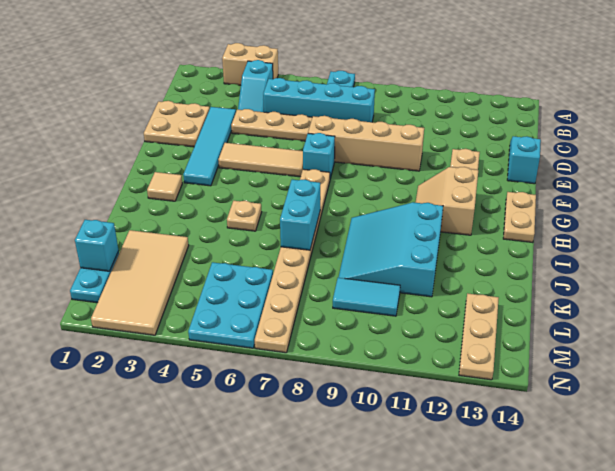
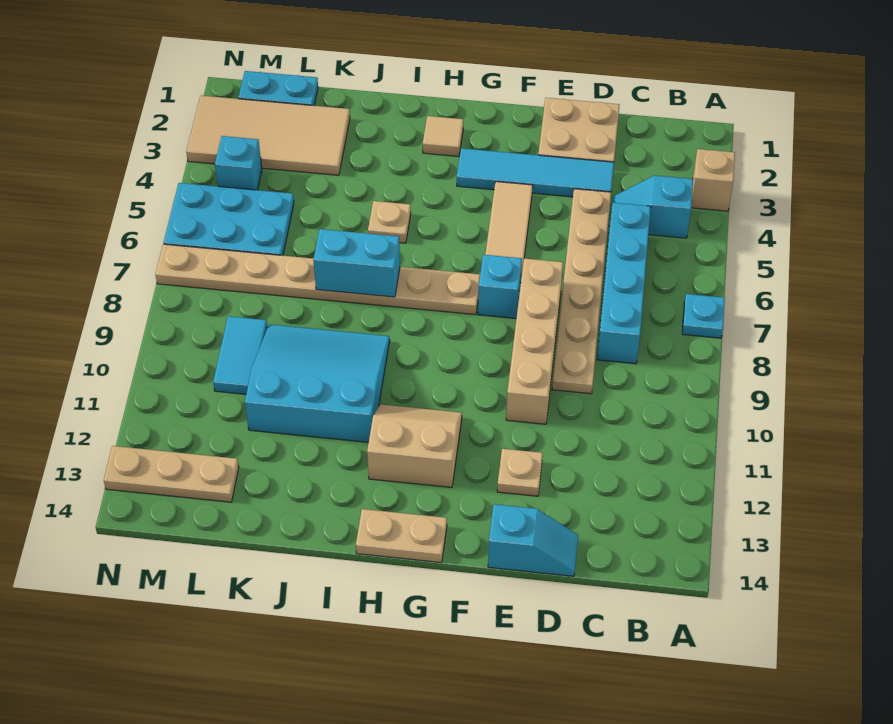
tan 1x2 brick [222,43,278,85] -> tan 1x1 brick [691,149,735,211]
cyan 1x1 brick [75,220,119,271] -> cyan 1x1 brick moved to [215,136,262,190]

